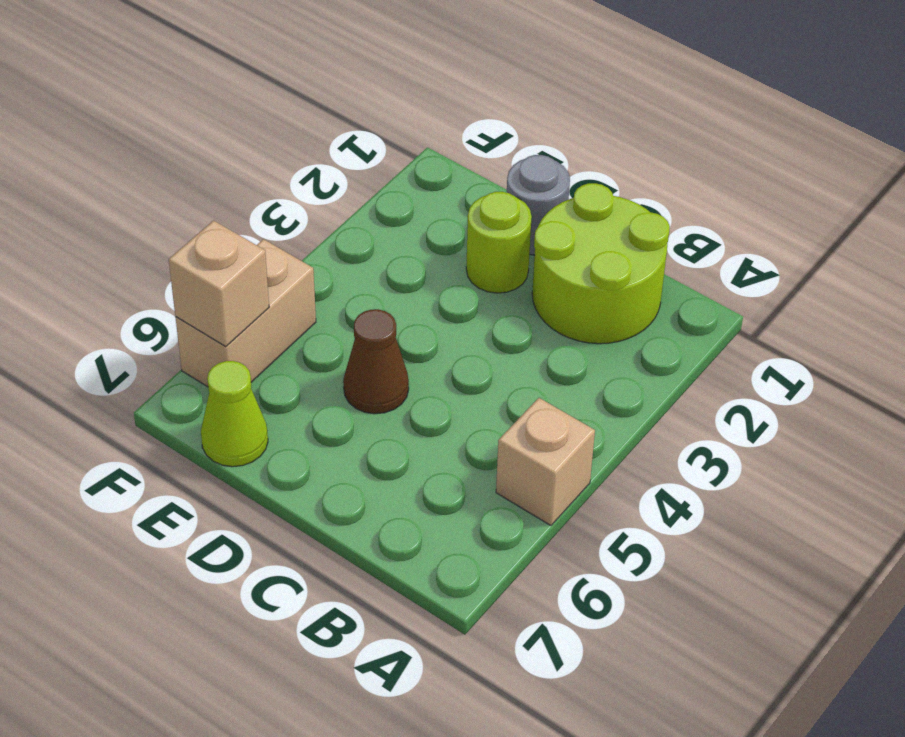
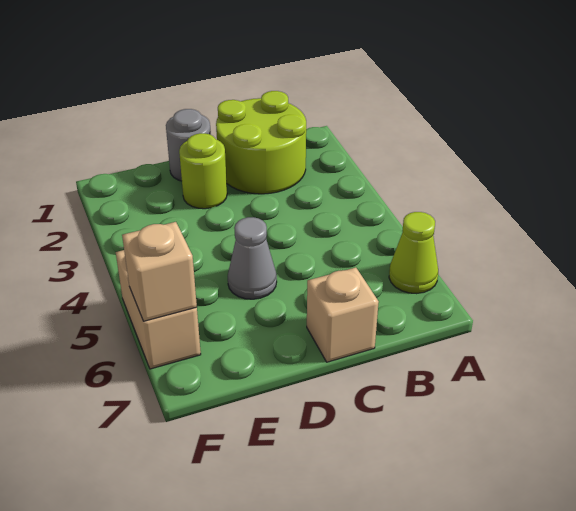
tan 1x1 brick [496,398,595,525] -> tan 1x1 brick moved to [307,267,379,362]
brown 1x1 cone [343,309,409,414] -> grey 1x1 cone [228,217,277,299]
lime 1x1 cone [201,361,268,467] -> lime 1x1 cone moved to [389,212,438,294]

